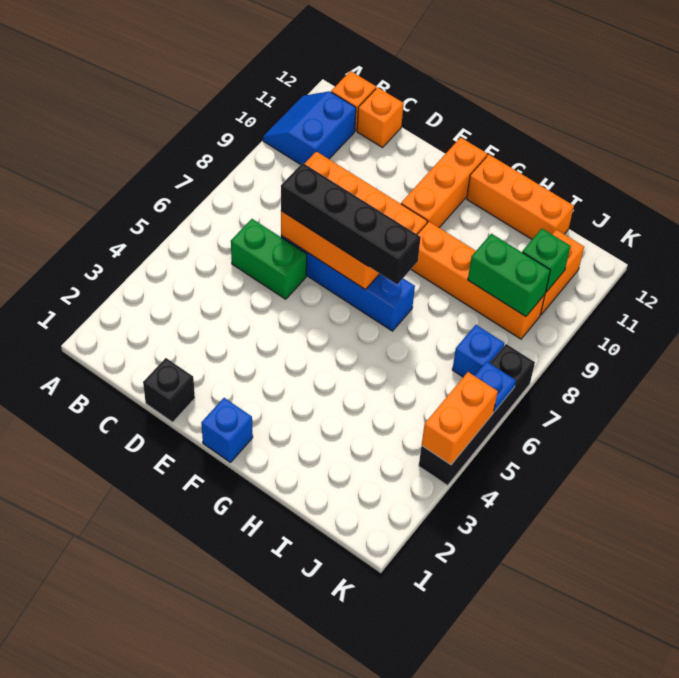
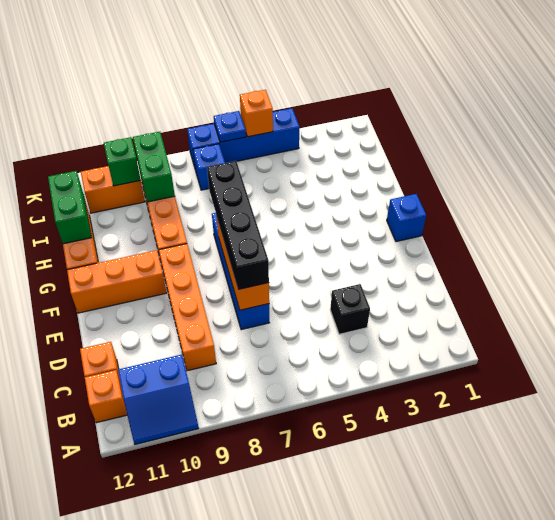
green 1x2 brick [231,219,307,299] -> green 1x2 brick moved to [48,171,91,244]
black 1x1 brick [143,358,195,422] -> black 1x1 brick moved to [330,284,370,334]
black 1x4 brick [419,344,535,485] -> blue 1x4 brick [187,108,300,167]
orange 1x2 brick [422,372,498,465] -> orange 1x1 brick [240,90,273,137]

